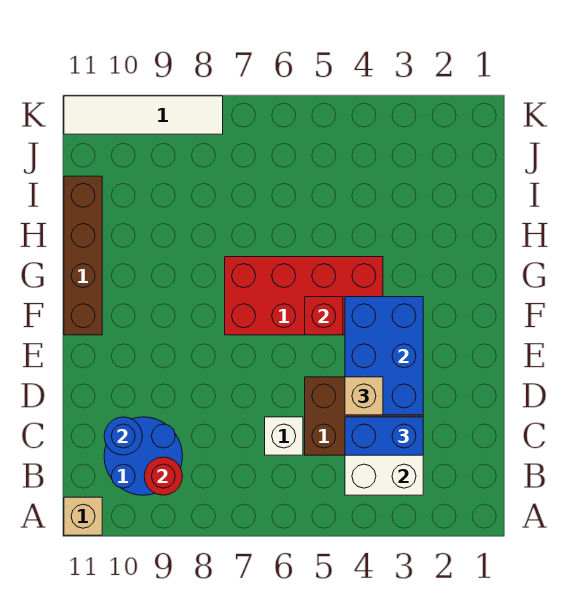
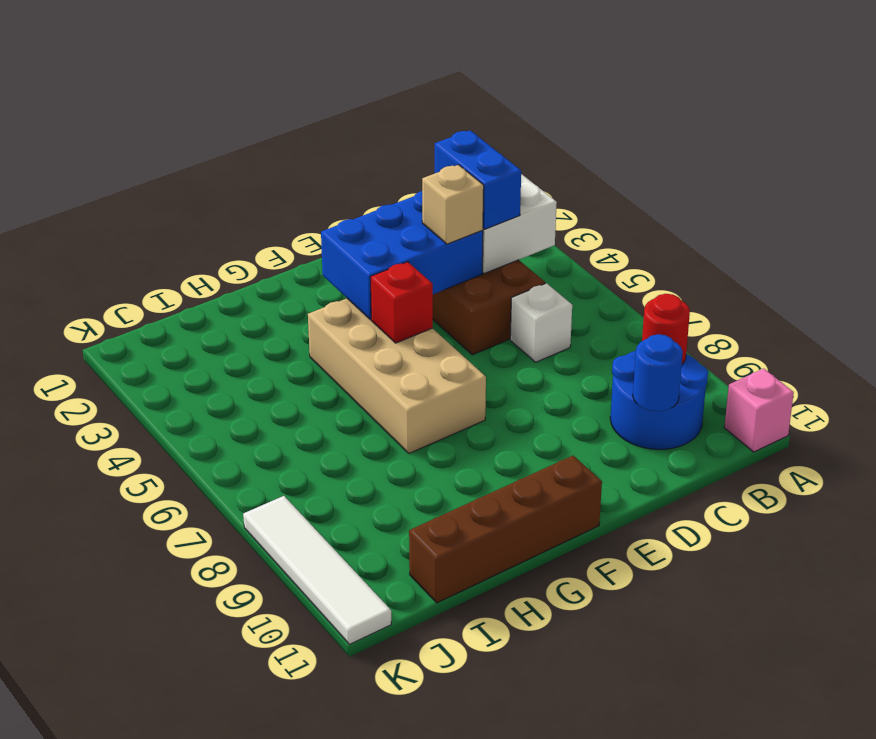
tan 1x1 brick [64,497,102,535] -> pink 1x1 brick [724,369,794,452]
red 2x4 brick [225,257,383,335] -> tan 2x4 brick [308,298,486,453]

